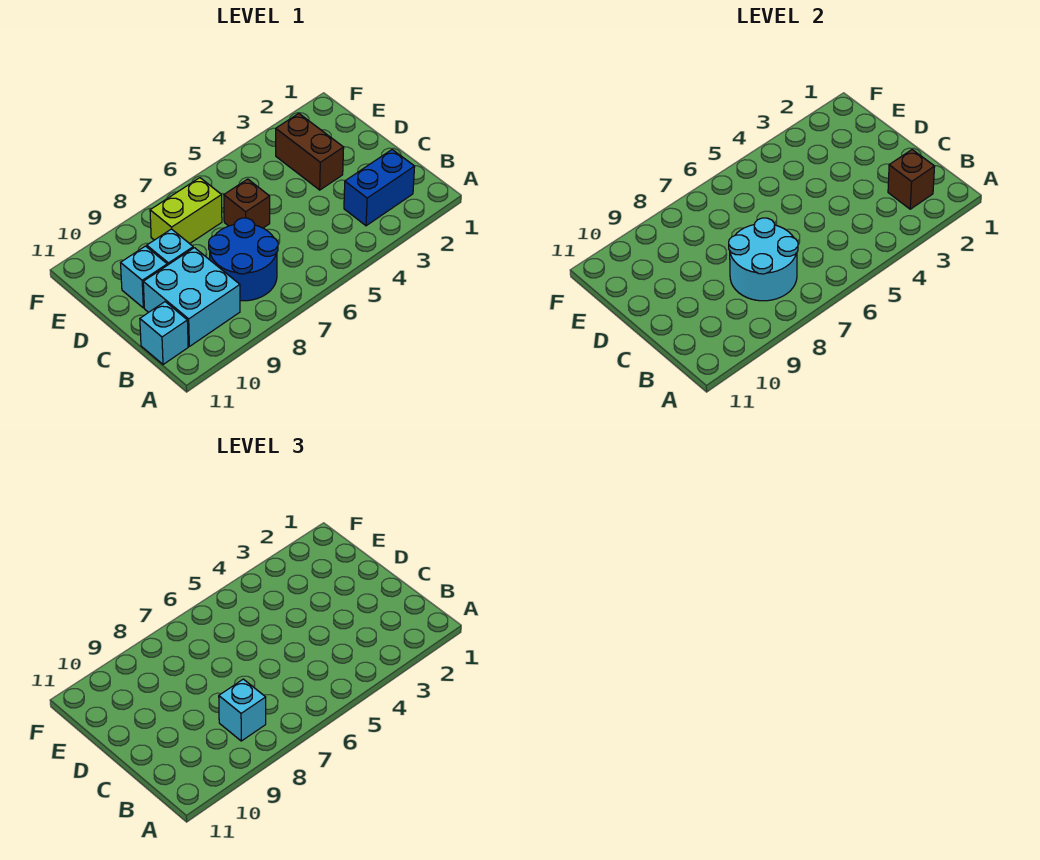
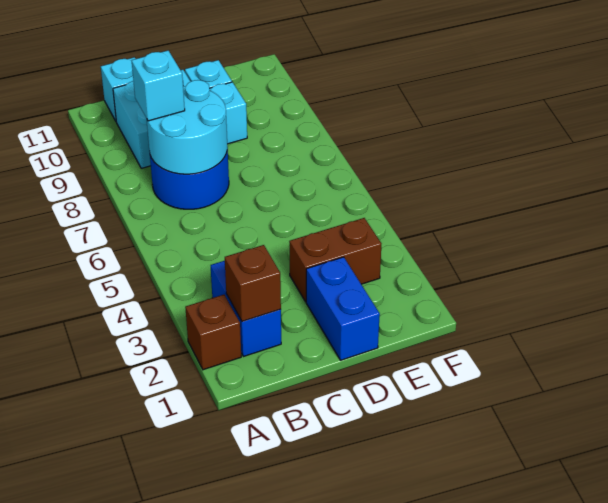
none -> blue 1x2 brick [306,257,380,360]
brown 1x1 brick [224,179,270,228] -> brown 1x1 brick moved to [185,295,241,370]
lime 1x2 brick [150,178,222,244] -> none

